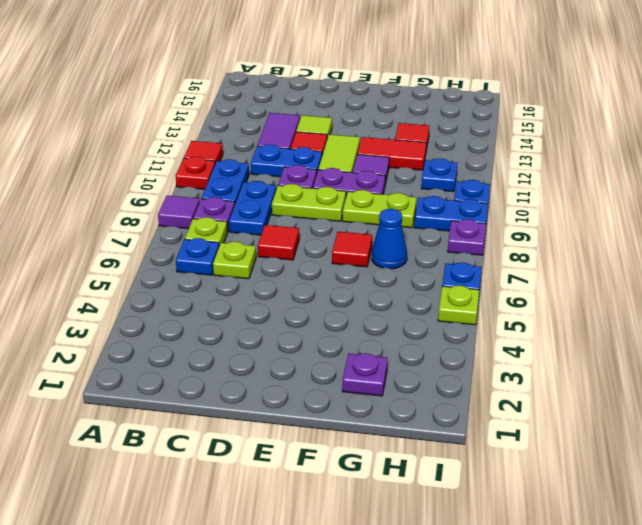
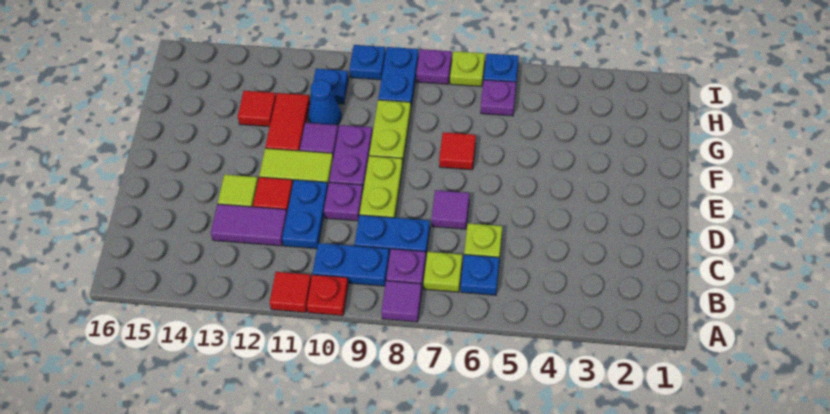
red 1x1 tile [258,225,299,260] -> purple 1x1 tile [431,190,469,229]
purple 1x1 plate [342,353,388,396] -> purple 1x1 plate moved to [481,80,516,116]
blue 1x1 cone [372,209,407,269] -> blue 1x1 cone moved to [309,80,341,125]
lime 1x1 plate [438,286,479,325] -> lime 1x1 plate moved to [450,51,485,87]

